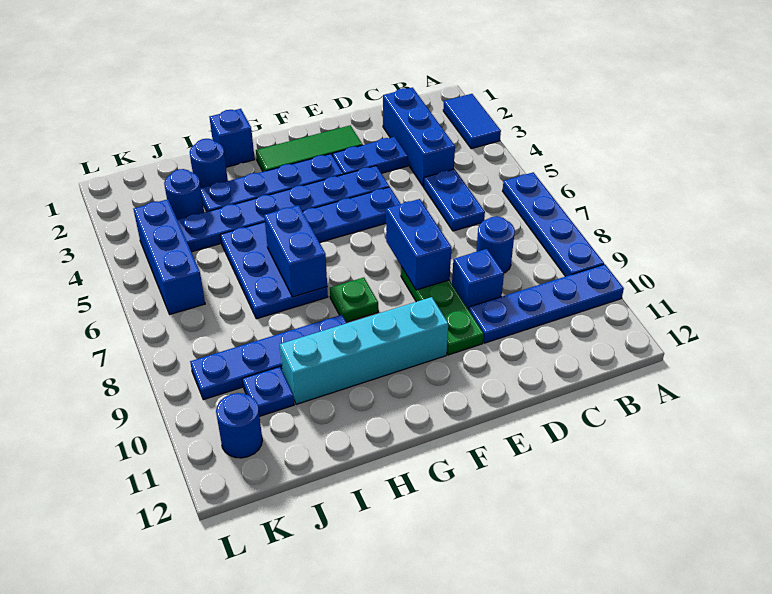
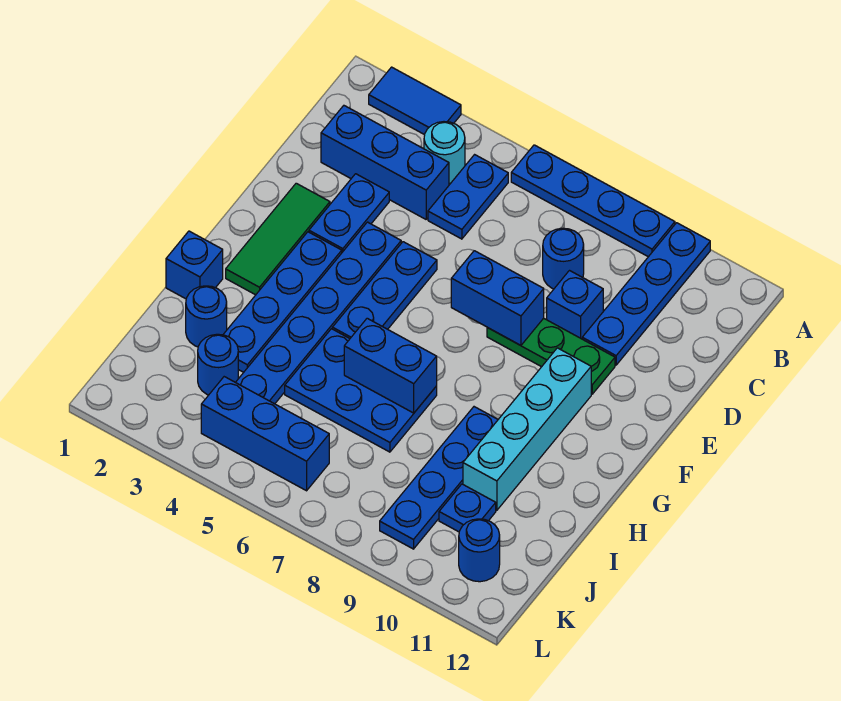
none -> cyan 1x1 round brick [424,122,465,184]
blue 1x2 plate [424,169,485,231] -> blue 1x2 plate turned to [428,155,508,239]
green 1x1 plate [330,278,378,322] -> none

